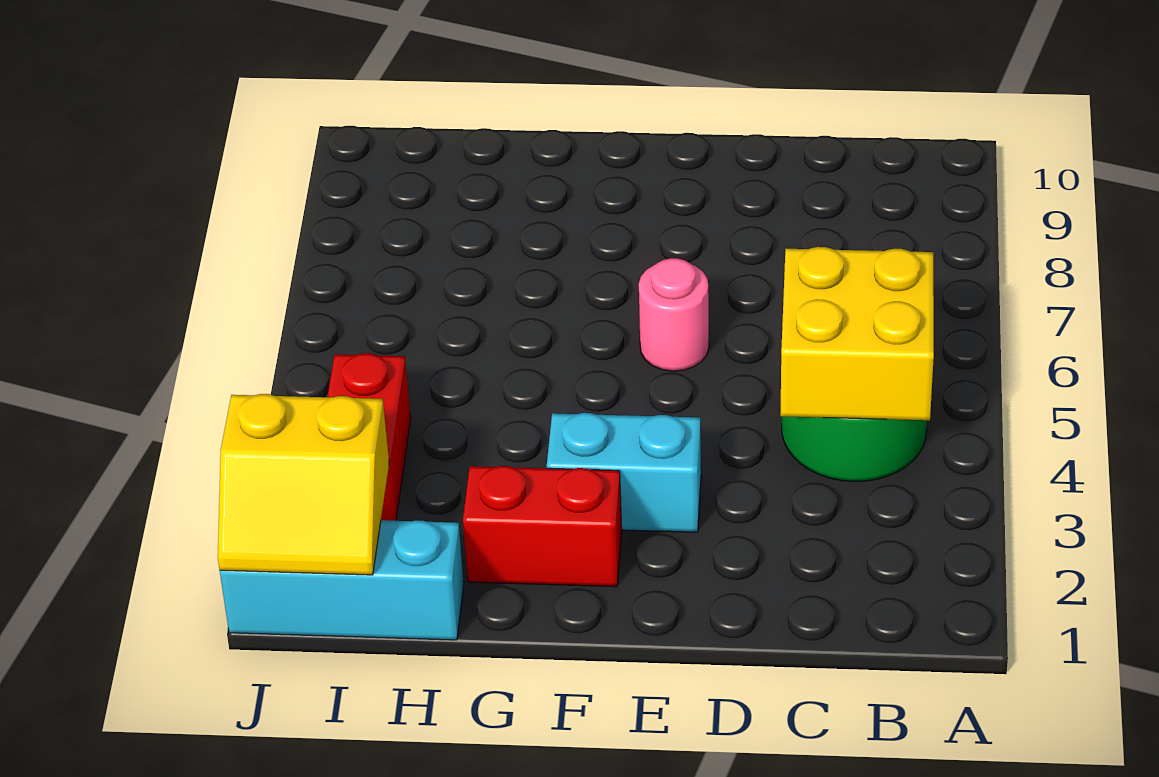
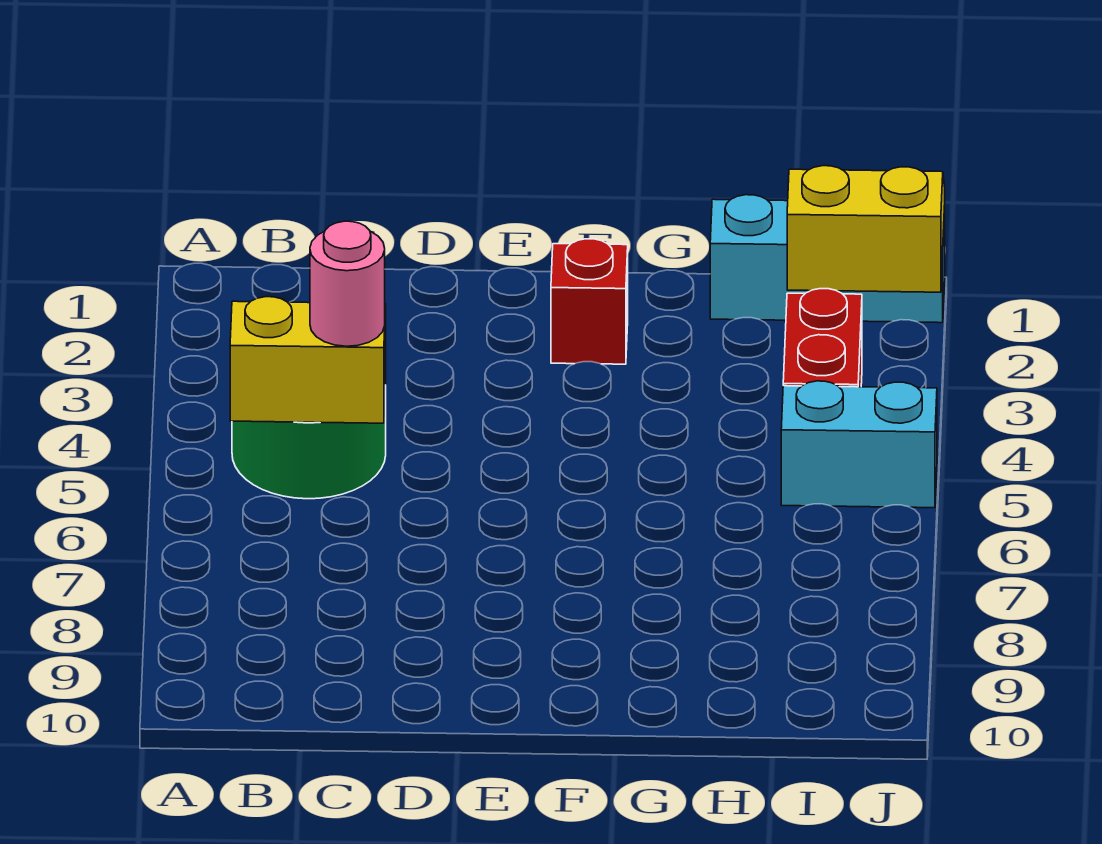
yellow 2x2 brick [780,247,934,420] -> yellow 1x2 brick [230,297,386,423]
cyan 1x2 brick [547,413,701,532] -> cyan 1x2 brick moved to [781,381,937,508]
pink 1x1 round brick [639,258,709,371] -> pink 1x1 round brick moved to [310,221,385,346]
red 1x2 brick [463,466,622,587] -> red 1x1 brick [551,239,628,364]

